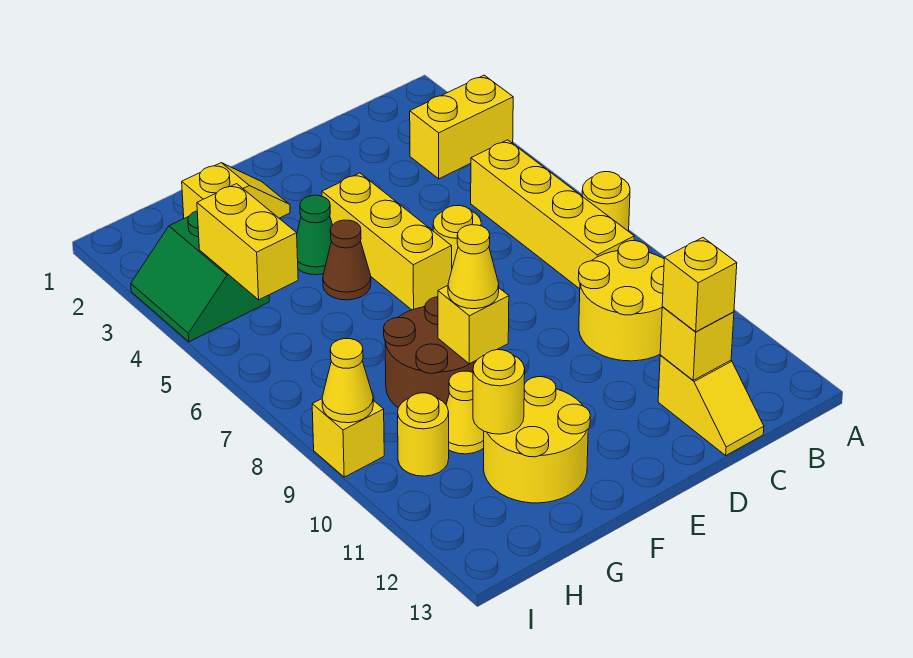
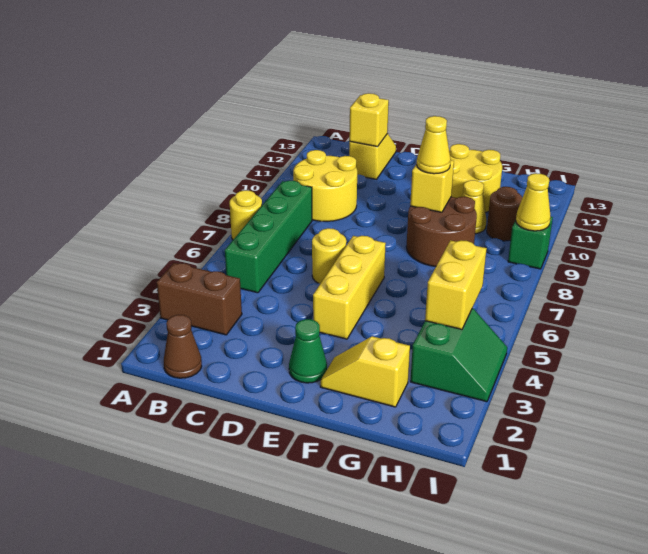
yellow 1x2 brick [410,75,513,179] -> brown 1x2 brick [157,263,242,335]
yellow 1x4 brick [471,140,634,289] -> green 1x4 brick [225,181,312,293]
yellow 1x1 brick [662,238,737,332] -> none
green 1x1 cone [297,195,332,275] -> green 1x1 cone moved to [289,319,327,383]
brown 1x1 cone [323,220,371,300] -> brown 1x1 cone moved to [164,315,202,378]
yellow 1x1 round brick [473,350,525,434] -> none
yellow 1x1 round brick [398,393,449,476] -> brown 1x1 round brick [487,187,523,241]
yellow 1x1 brick [312,399,384,477] -> green 1x1 brick [508,217,553,269]

